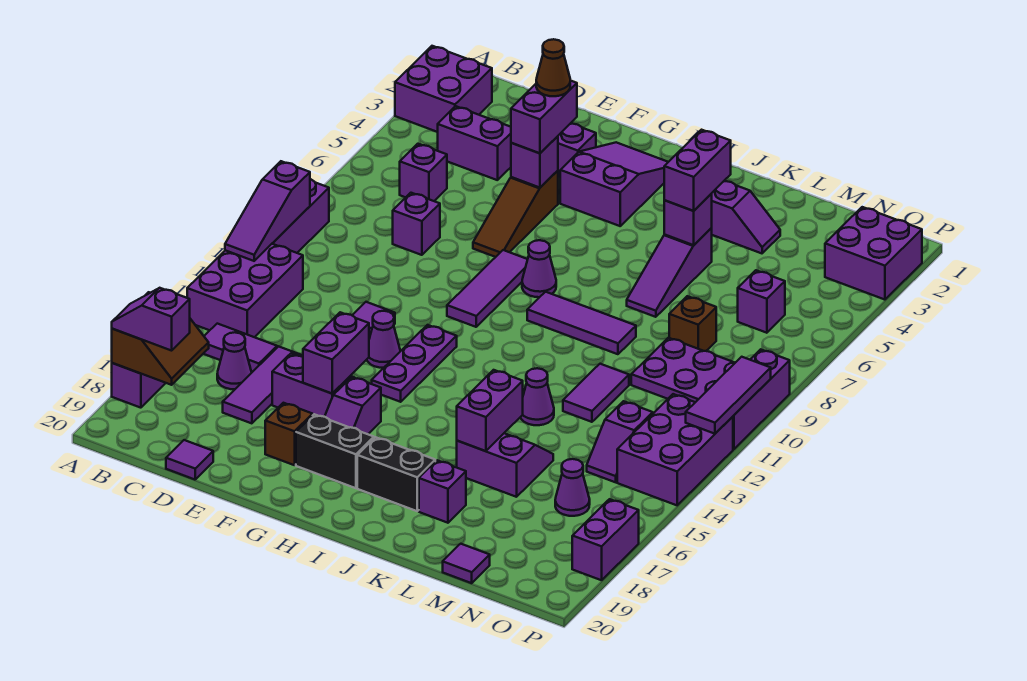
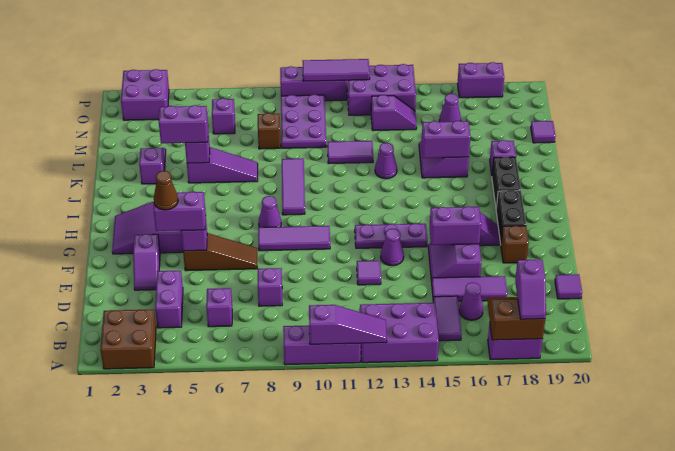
purple 2x2 brick [395,46,492,132] -> brown 2x2 brick [100,309,156,369]

